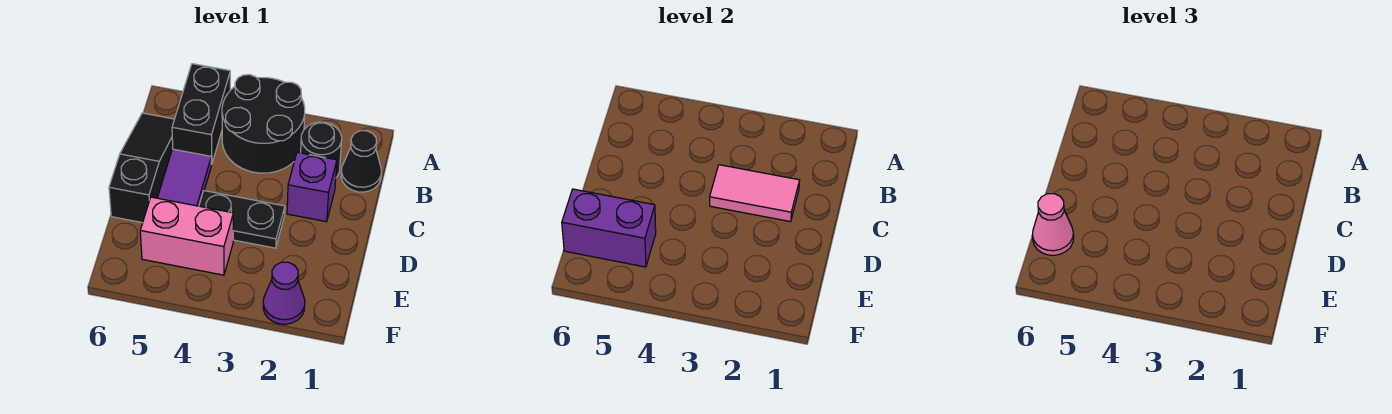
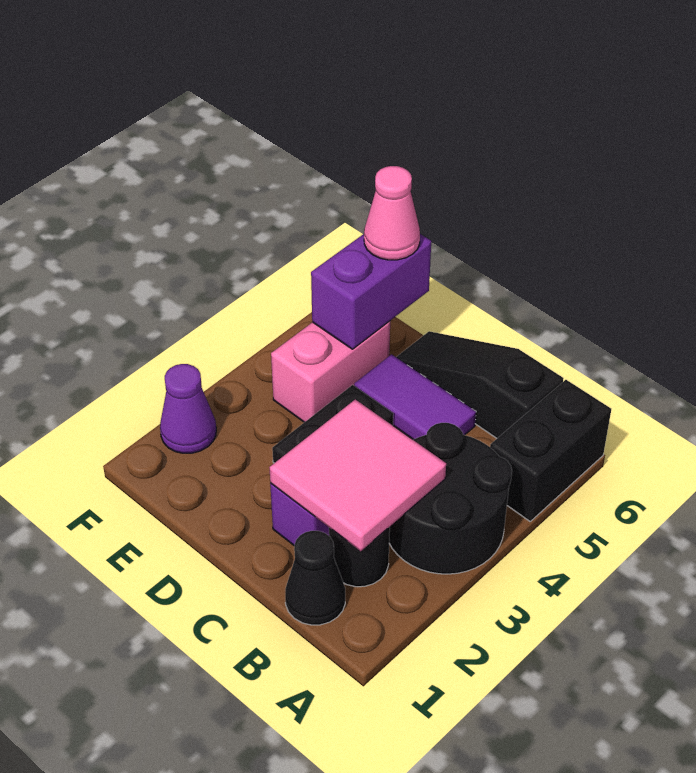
black 1x2 brick [172,64,230,164] -> black 1x2 brick turned to [490,380,611,521]
black 1x3 slope [109,113,174,223] -> black 1x3 slope turned to [396,331,564,438]
pink 1x2 tile [710,165,800,222] -> pink 2x2 tile [269,399,446,551]

